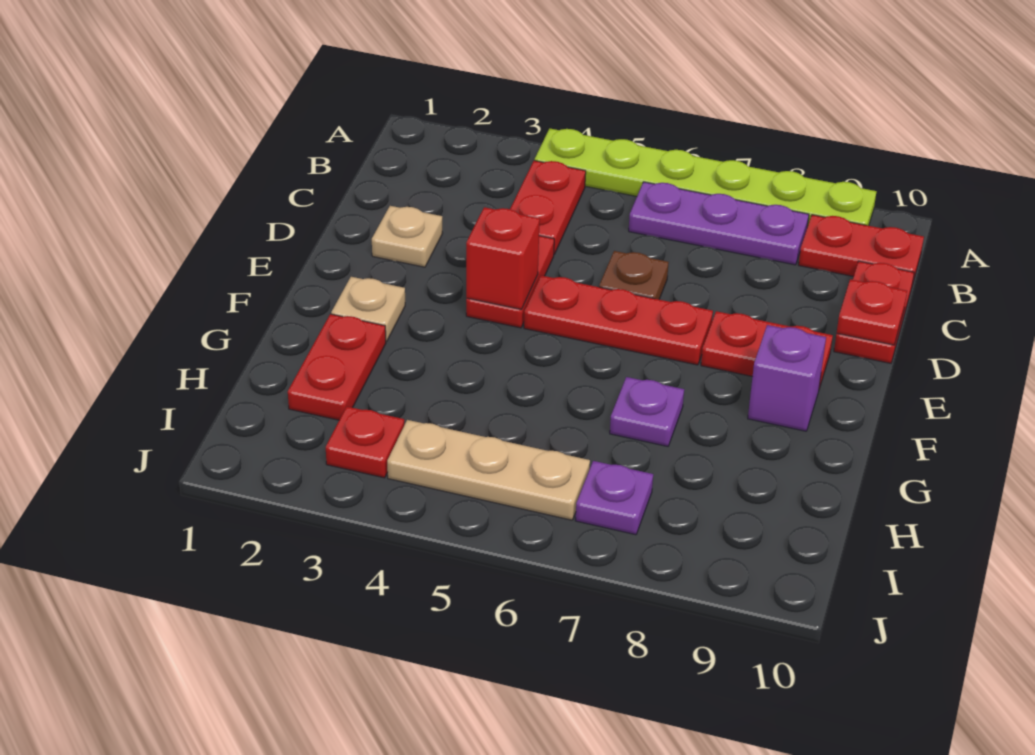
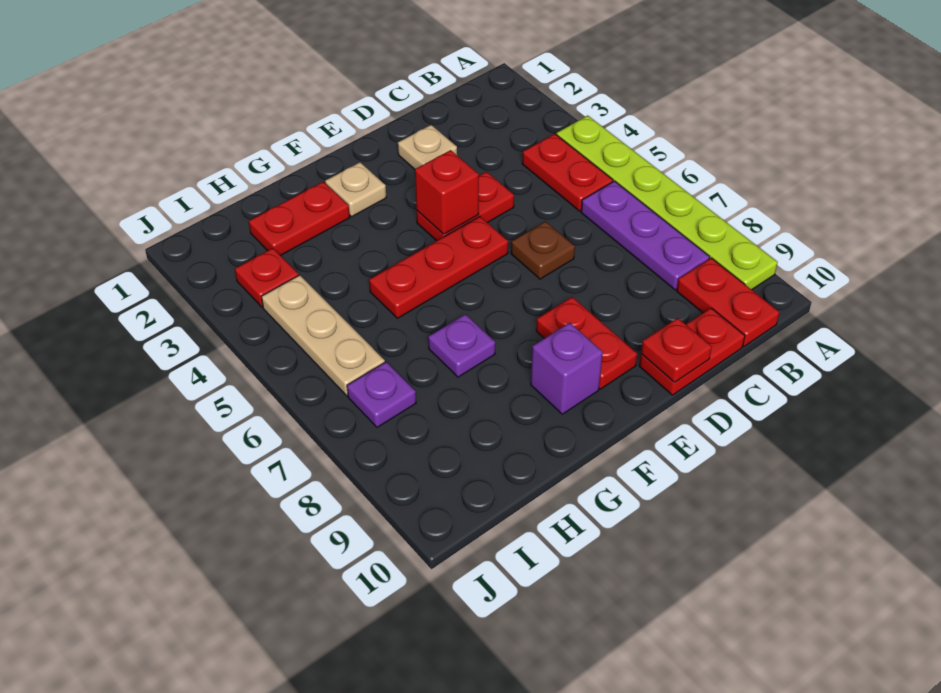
red 1x2 plate [510,160,586,254] -> red 1x2 plate turned to [522,134,613,211]
red 1x3 plate [524,275,713,365] -> red 1x3 plate turned to [369,217,508,318]

